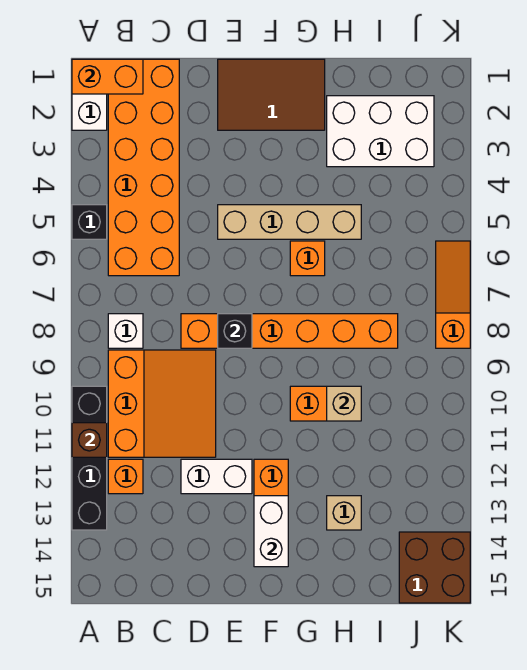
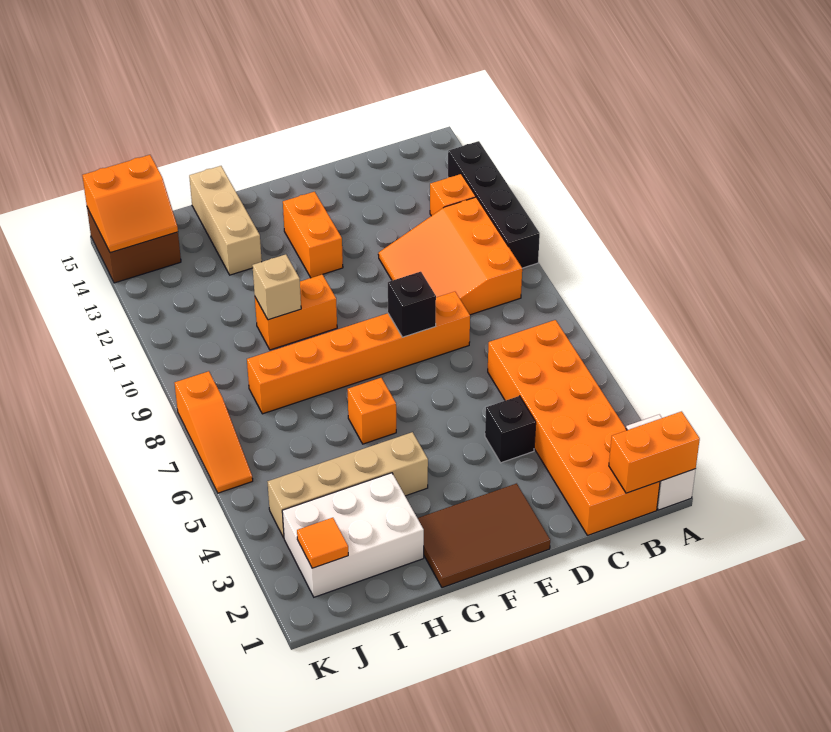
black 1x1 brick [72,205,107,239] -> black 1x1 brick moved to [485,396,536,463]
brown 1x1 brick [72,423,107,457] -> none
white 1x1 brick [108,314,143,348] -> none
white 1x2 brick [181,459,252,494] -> none
tan 1x4 brick [218,205,361,239] -> tan 1x4 brick moved to [267,432,428,538]
white 1x2 brick [254,496,288,567] -> none
tan 1x1 brick [327,496,361,530] -> tan 1x3 brick [189,166,262,275]
none -> orange 1x1 tile [297,518,348,568]
none -> orange 2x2 slope [82,155,178,253]

